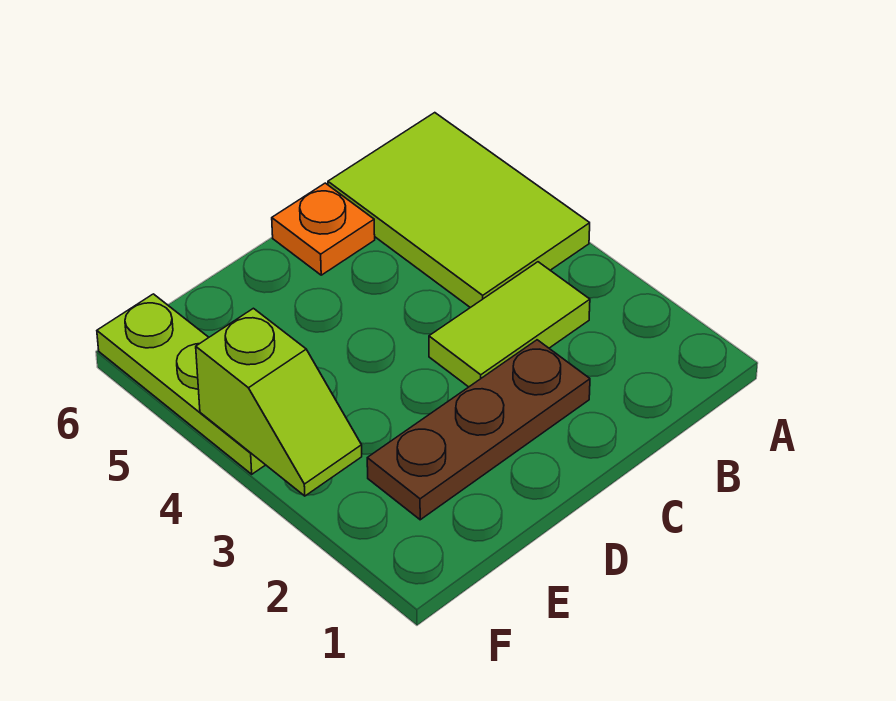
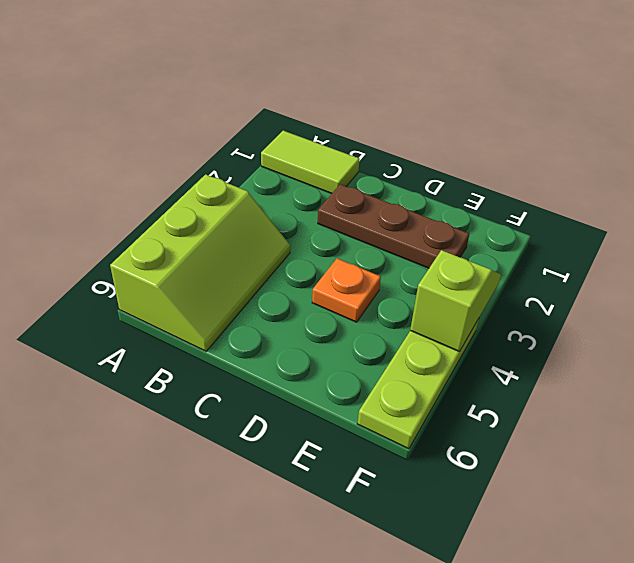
lime 2x3 tile [328,113,590,308] -> lime 2x3 slope [110,174,290,351]
lime 1x2 tile [429,262,590,387] -> lime 1x2 tile moved to [261,131,360,194]
orange 1x1 plate [272,183,375,275] -> orange 1x1 plate moved to [312,258,381,322]

